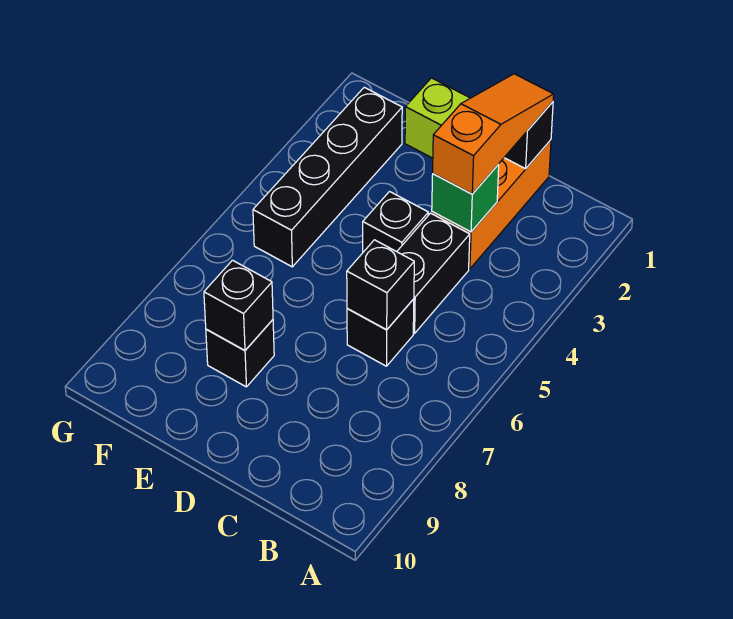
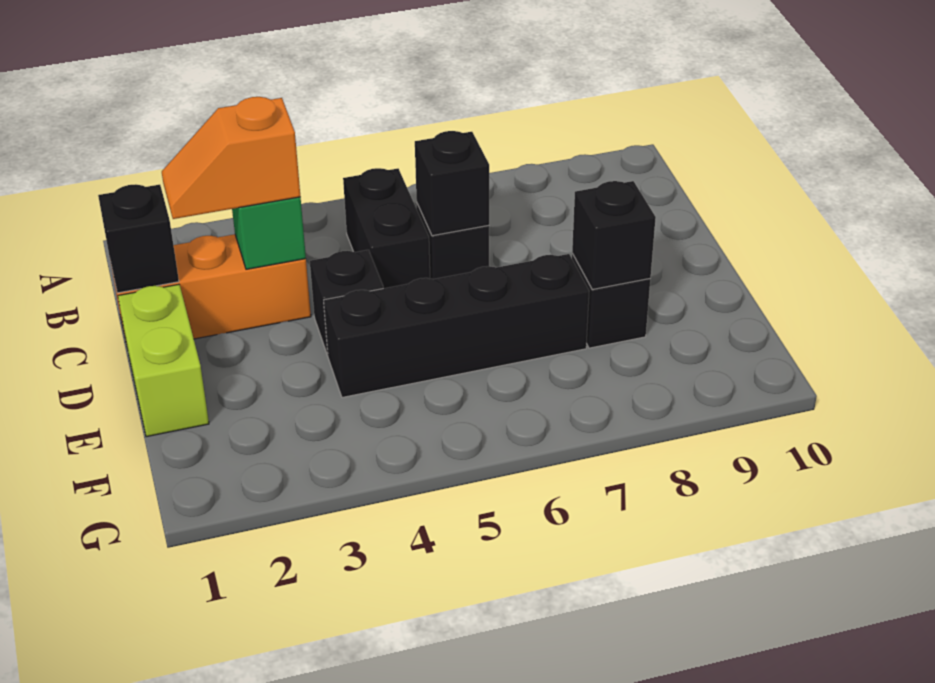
orange 1x3 slope [433,74,554,194] -> orange 1x2 slope [162,97,300,219]
black 1x2 brick [397,213,470,333] -> black 1x2 brick turned to [343,168,430,289]
black 1x4 brick [253,87,402,267] -> black 1x4 brick moved to [324,254,589,397]

